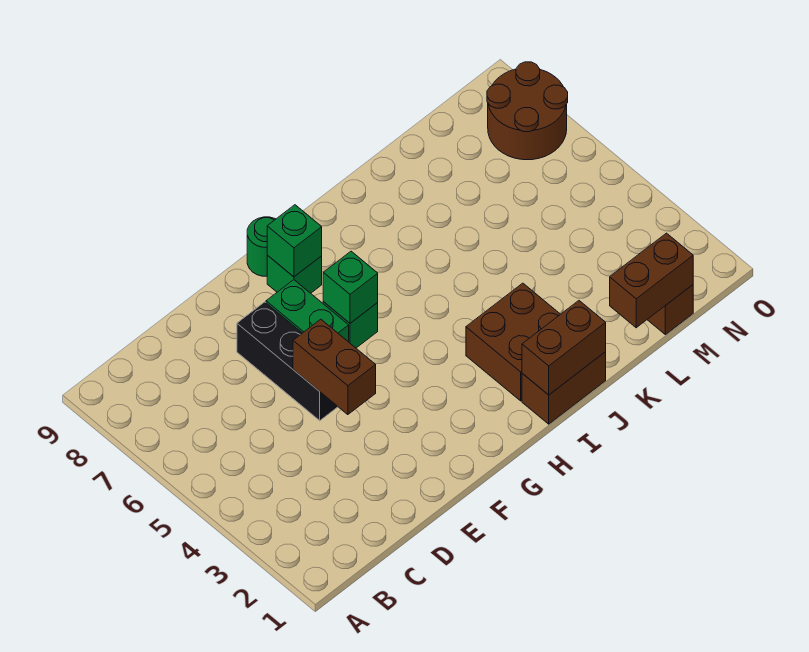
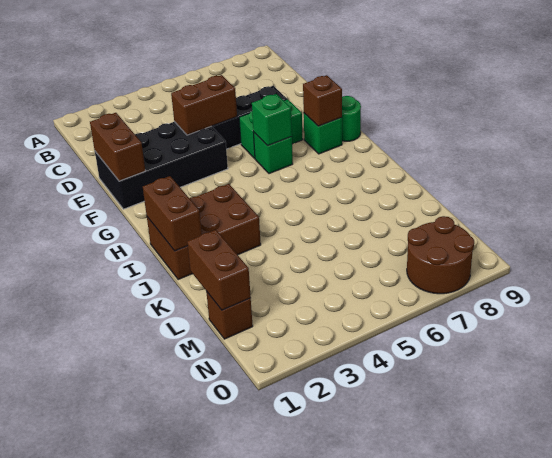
none -> black 2x4 brick [95,122,228,209]
none -> brown 1x2 brick [90,113,145,181]
green 1x1 brick [267,205,322,277] -> brown 1x1 brick [303,75,342,126]

